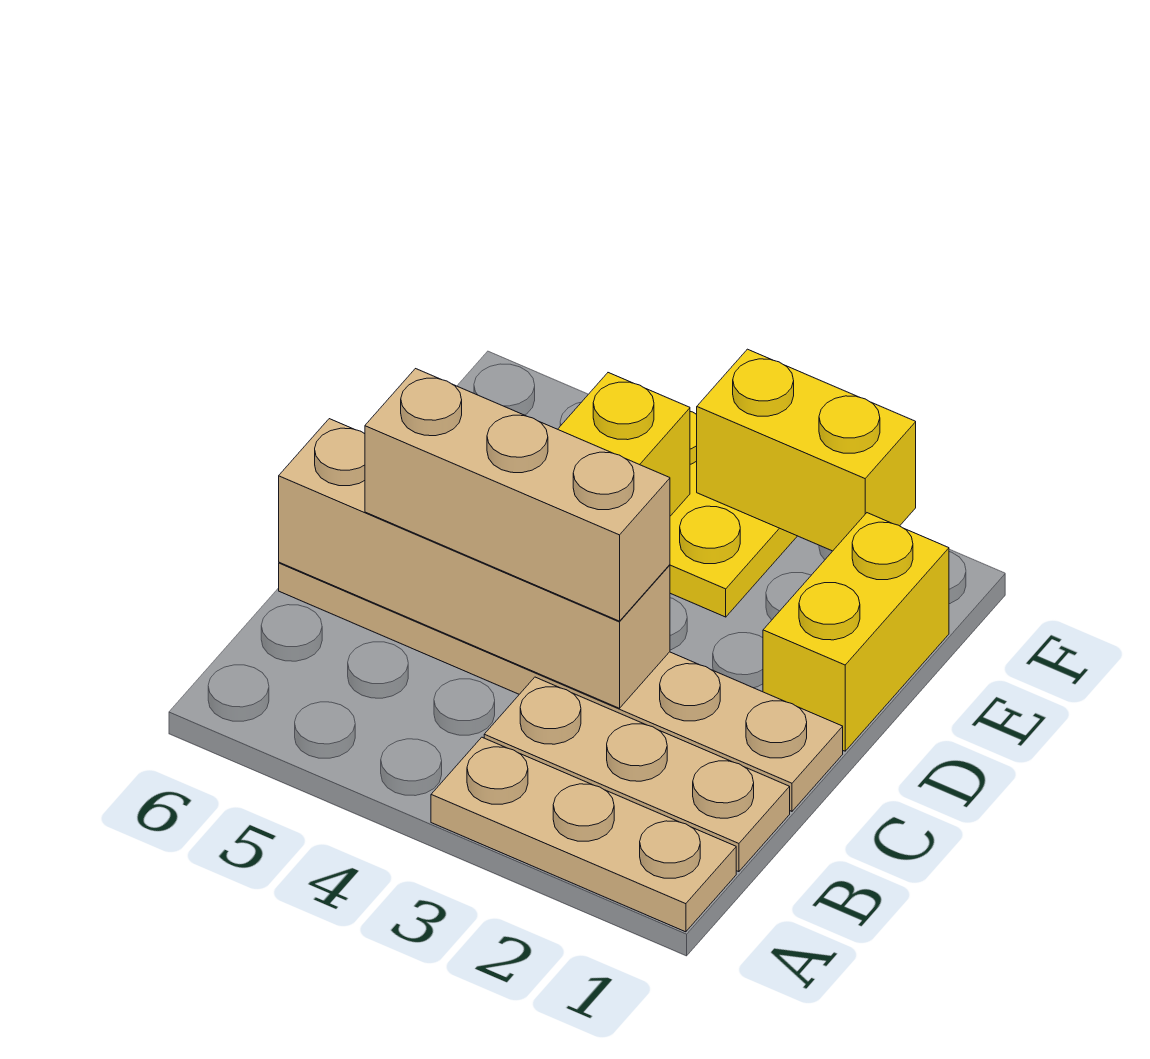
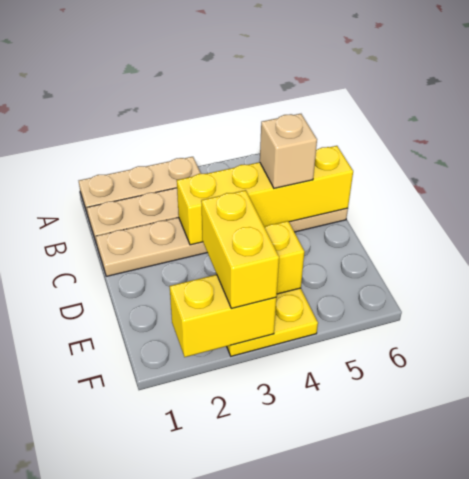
tan 1x4 brick [279,419,670,708] -> yellow 1x4 brick [177,146,353,245]
tan 1x3 brick [365,369,670,621] -> tan 1x1 brick [260,114,317,188]
yellow 1x2 brick [763,513,949,751] -> yellow 1x2 brick moved to [201,190,279,308]

